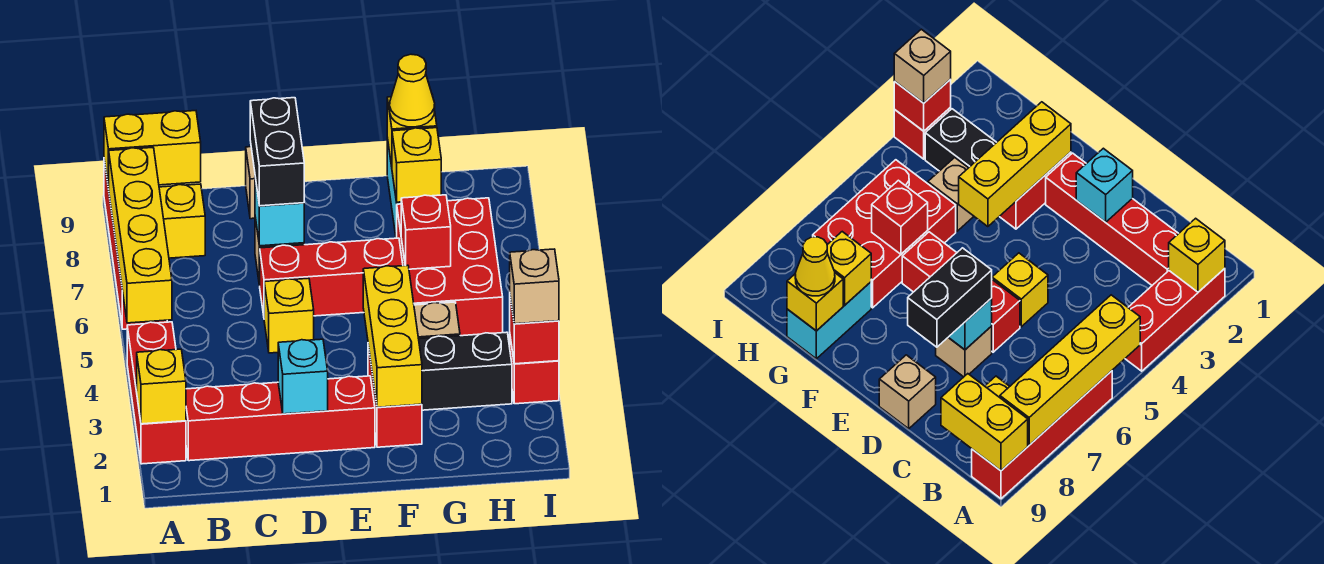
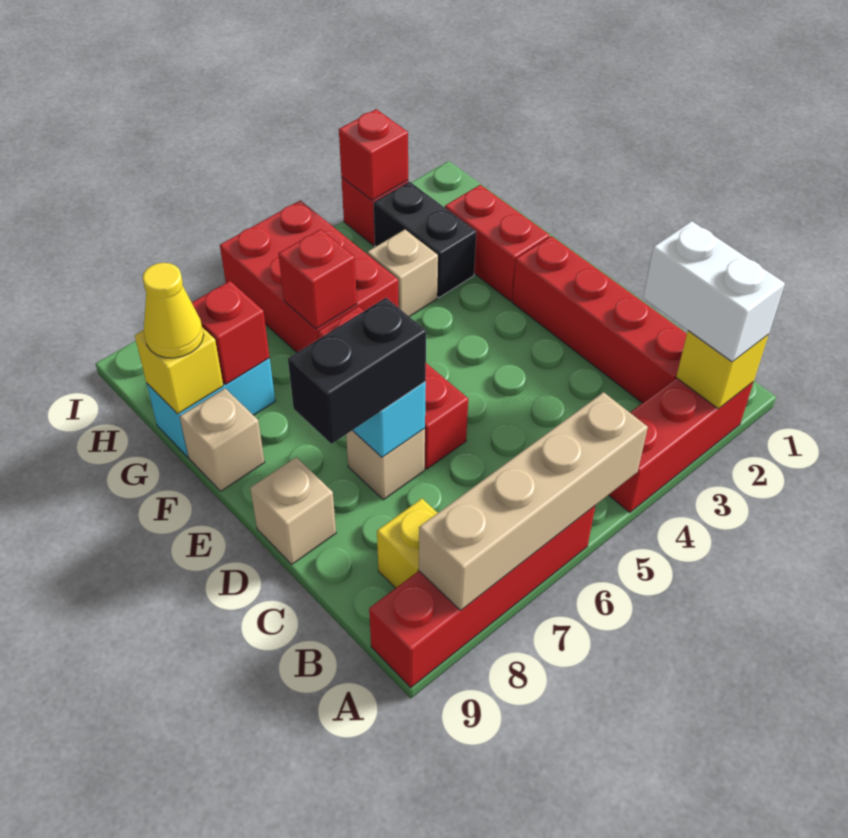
none -> white 1x2 brick [643,221,785,362]
yellow 1x4 brick [108,148,172,323] -> tan 1x4 brick [419,392,648,610]
yellow 1x2 brick [104,111,201,188] -> none
cyan 1x1 brick [278,339,328,414] -> none
yellow 1x1 brick [264,278,314,353] -> none
red 1x2 brick [368,345,422,447] -> red 1x2 brick turned to [445,185,550,301]
yellow 1x3 brick [363,265,422,407] -> none
red 2x3 brick [397,198,503,336] -> red 2x3 brick turned to [220,200,399,352]
yellow 1x1 brick [392,128,441,202] -> red 1x1 brick [192,281,270,384]
tan 1x1 brick [510,249,559,324] -> tan 1x1 brick moved to [180,388,265,491]

